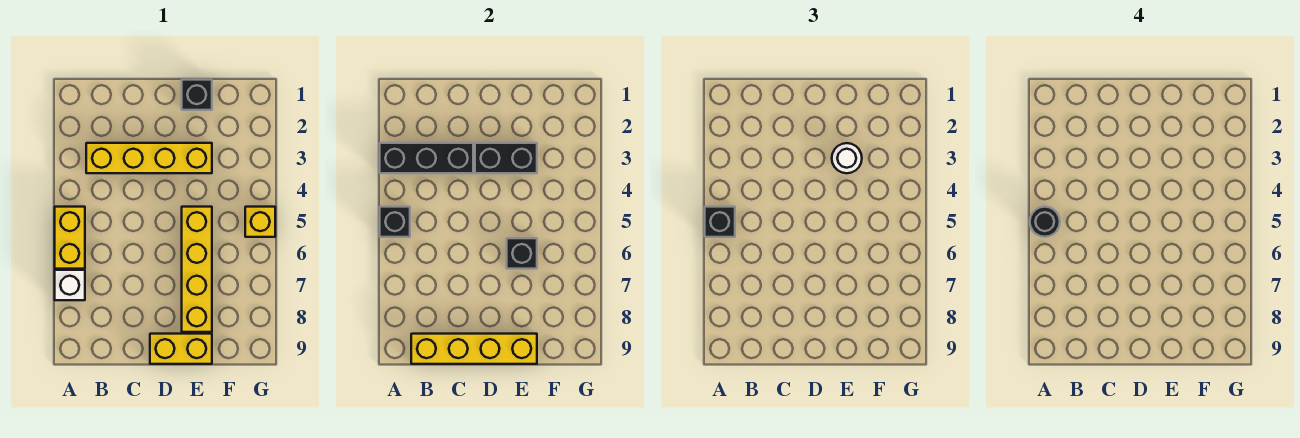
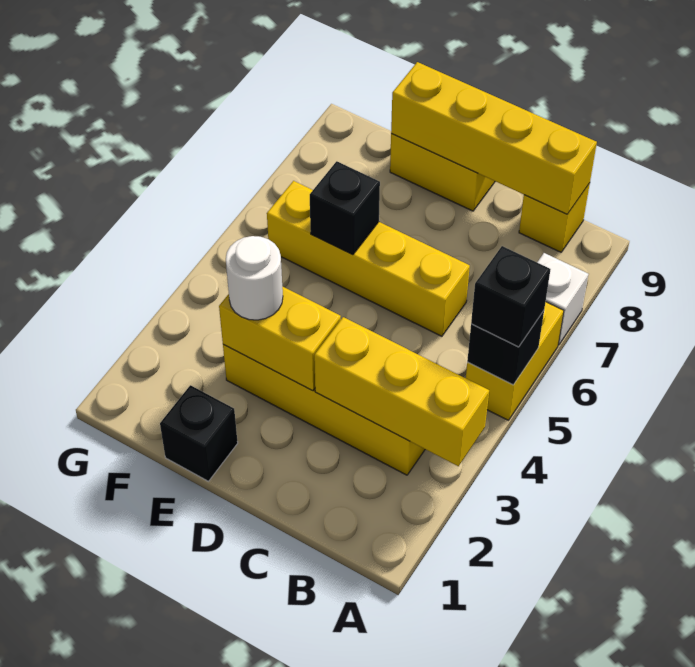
black 1x3 brick [380,143,473,173] -> yellow 1x3 brick [314,317,489,466]
black 1x1 round brick [1030,207,1060,237] -> none
black 1x2 brick [475,143,537,173] -> yellow 1x2 brick [219,286,341,391]
yellow 1x4 brick [182,207,212,332] -> yellow 1x4 brick turned to [267,181,470,336]
yellow 1x1 brick [245,207,275,237] -> yellow 1x1 brick moved to [519,183,590,252]

